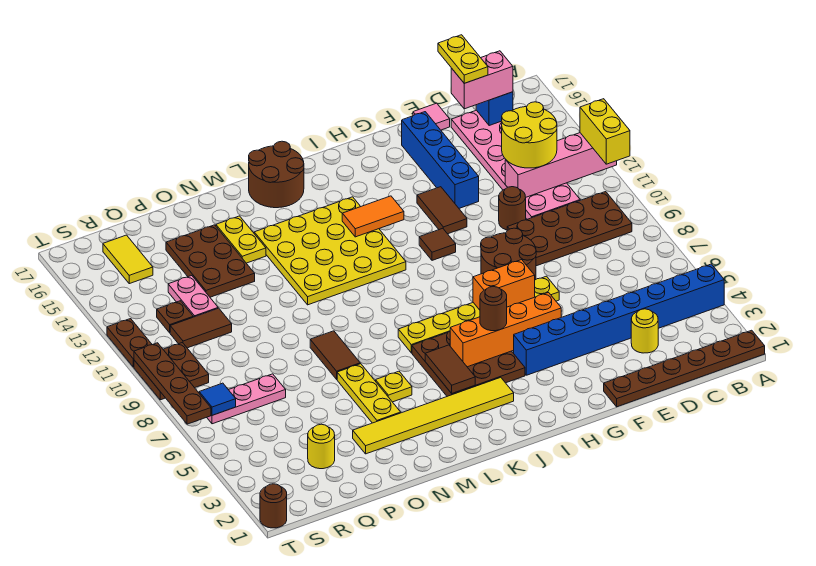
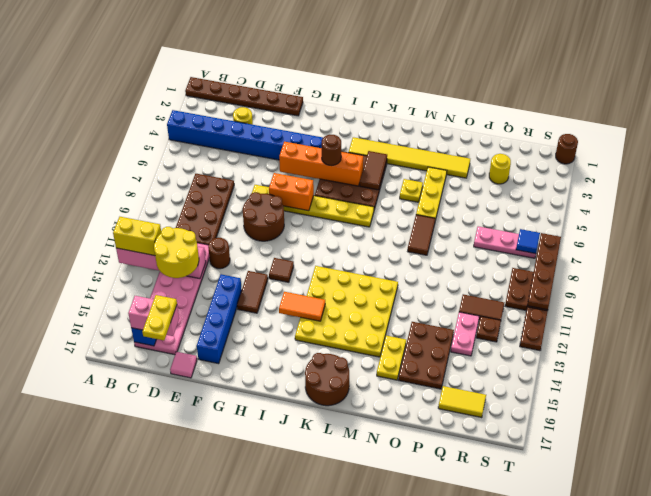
yellow 1x2 brick [580,99,630,164] -> yellow 1x2 brick turned to [113,217,161,256]
brown 2x4 plate [507,192,632,266] -> brown 2x4 plate turned to [176,174,234,245]
yellow 1x2 tile [103,235,153,284] -> yellow 1x2 tile turned to [438,386,486,418]

